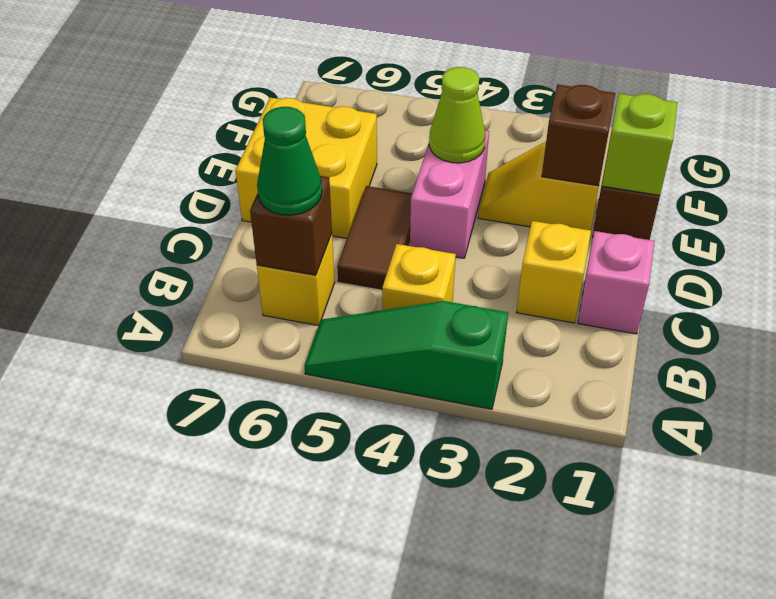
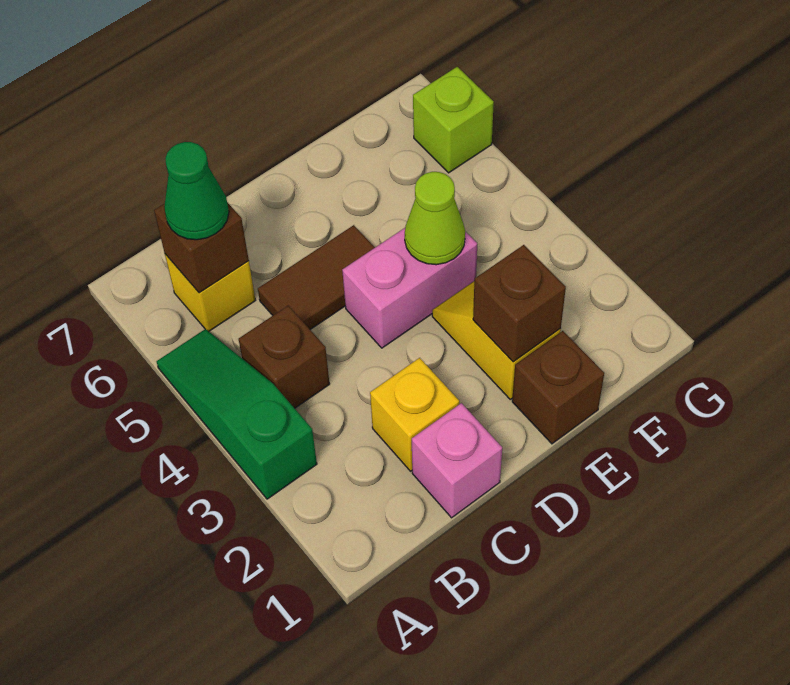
yellow 1x1 brick [382,244,456,310] -> brown 1x1 brick [239,305,329,408]
yellow 2x2 brick [236,98,377,238] -> none
lime 1x1 brick [602,94,678,195] -> lime 1x1 brick moved to [413,67,494,173]

